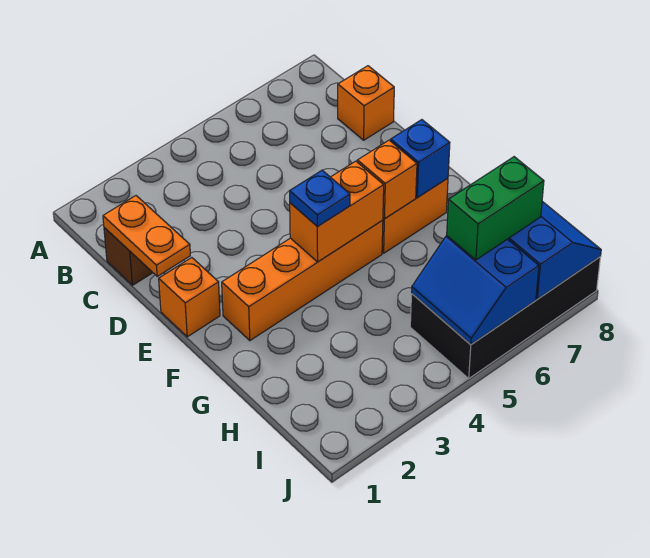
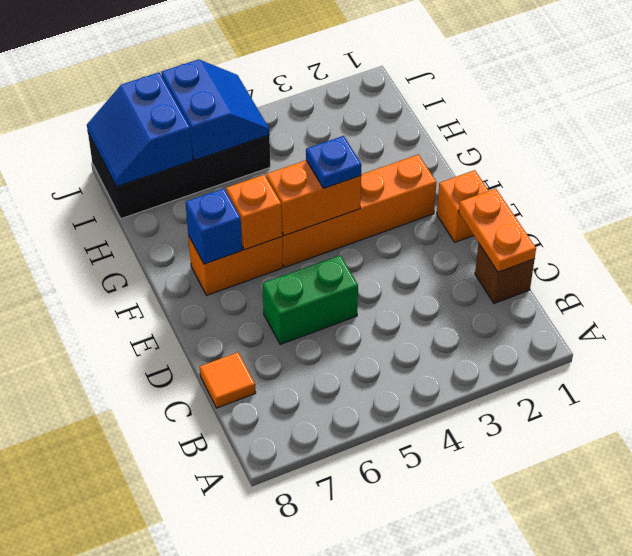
orange 1x1 brick [338,66,394,140] -> orange 1x1 tile [199,352,256,408]
green 1x2 brick [447,157,544,260] -> green 1x2 brick moved to [262,255,358,344]

